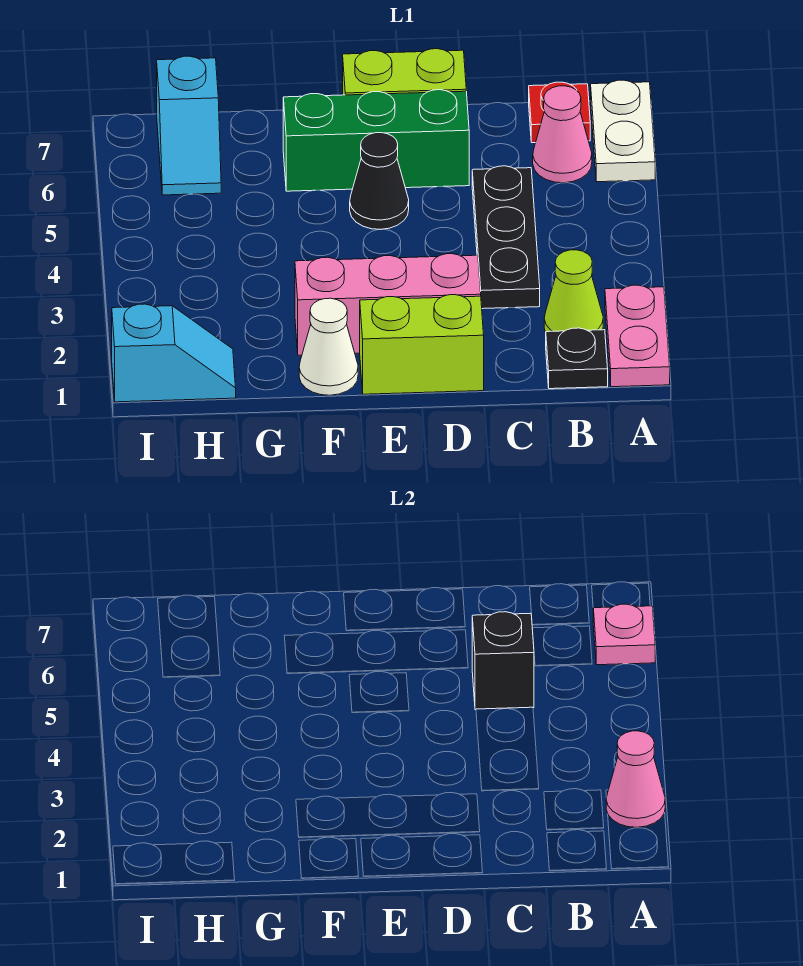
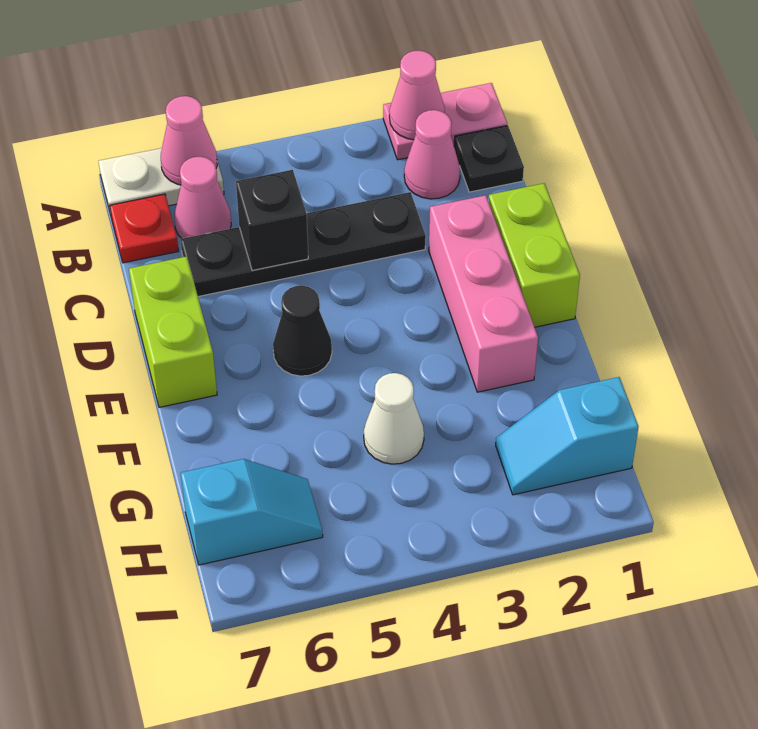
pink 1x1 plate [593,604,655,665] -> pink 1x1 cone [161,96,217,185]
lime 1x1 cone [544,250,603,332] -> pink 1x1 cone [404,110,460,199]
black 1x3 plate [472,166,540,309] -> black 1x4 plate [181,192,426,297]
green 1x3 brick [283,90,469,191] -> none
white 1x1 cone [299,298,358,395] -> white 1x1 cone moved to [364,373,424,464]
cyan 1x2 slope [112,304,236,402] -> cyan 1x2 slope turned to [496,377,638,495]

